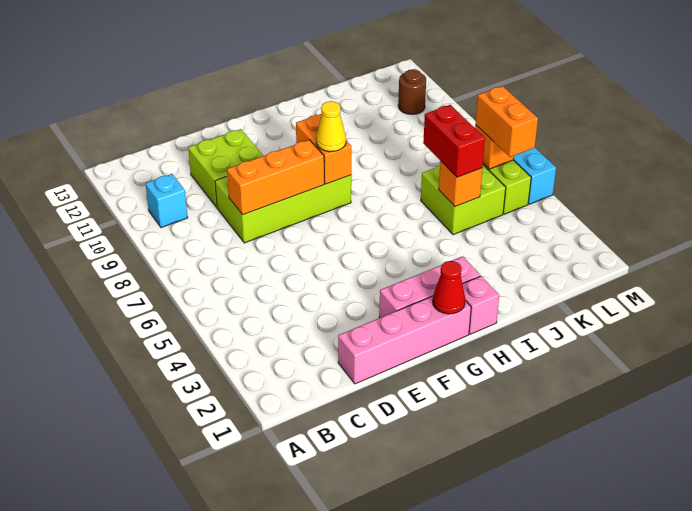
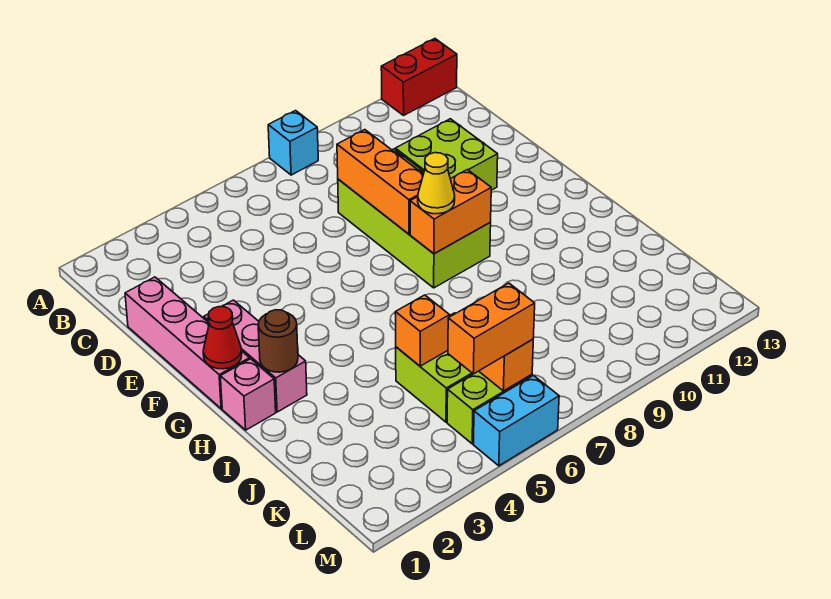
cyan 1x1 brick [145,174,188,228] -> cyan 1x1 brick moved to [268,111,318,175]
red 1x2 brick [423,105,485,177] -> red 1x2 brick moved to [381,39,457,115]
brown 1x1 round brick [398,69,426,114] -> brown 1x1 round brick moved to [258,310,298,372]

